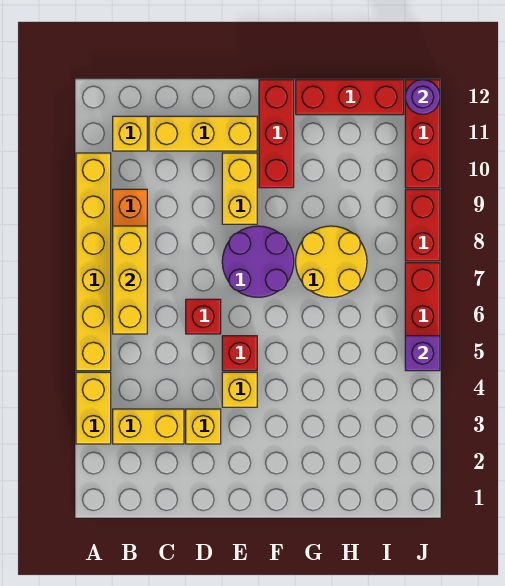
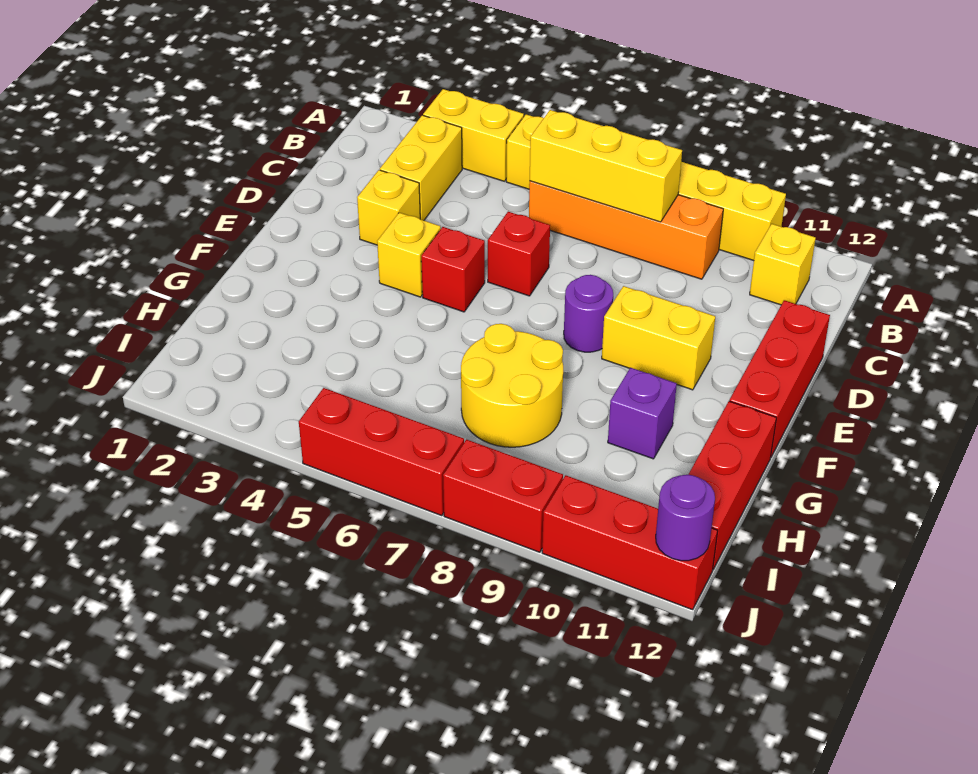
yellow 1x3 brick [149,116,257,151] -> none
purple 2x2 round brick [222,226,294,297] -> purple 1x1 round brick [564,275,613,352]
red 1x3 brick [259,80,294,188] -> red 1x3 brick turned to [729,300,830,457]
purple 1x1 brick [405,336,440,371] -> purple 1x1 brick moved to [608,368,677,459]

